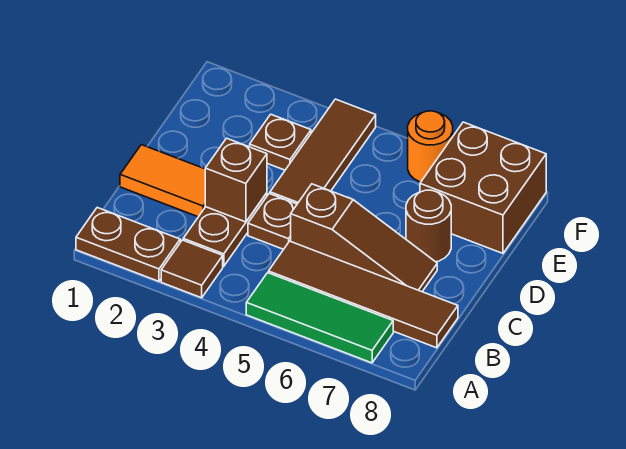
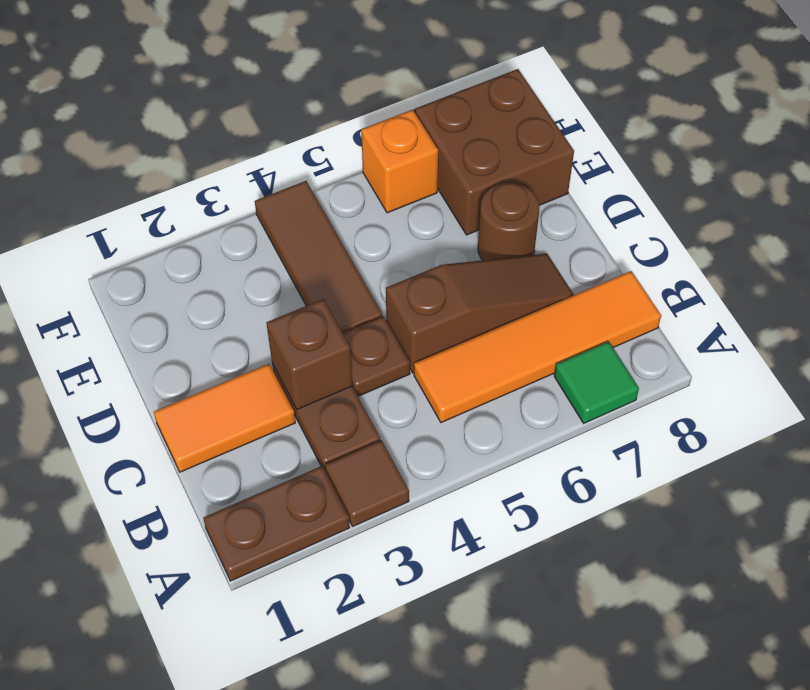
green 1x3 tile [246,273,393,363] -> green 1x1 tile [554,341,639,423]
brown 1x4 tile [268,241,458,348] -> orange 1x4 tile [414,271,661,423]
brown 1x1 plate [250,114,311,170] -> none
orange 1x1 round brick [408,111,453,182] -> orange 1x1 brick [361,110,438,213]

